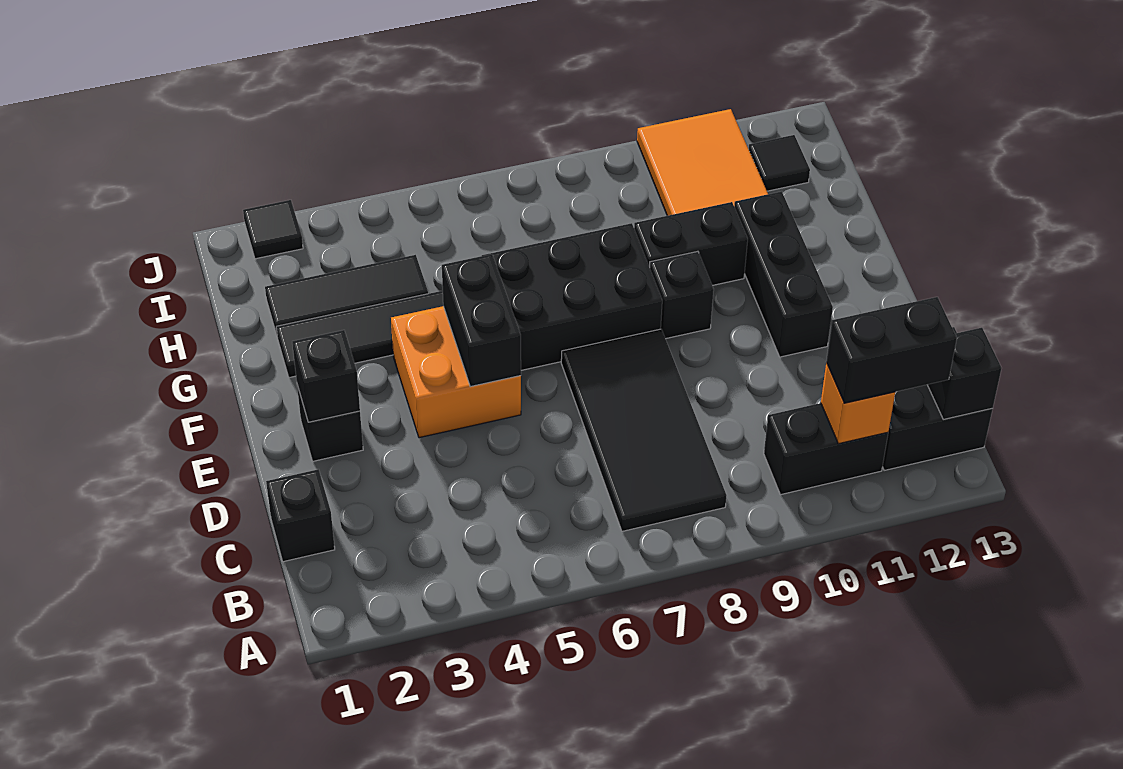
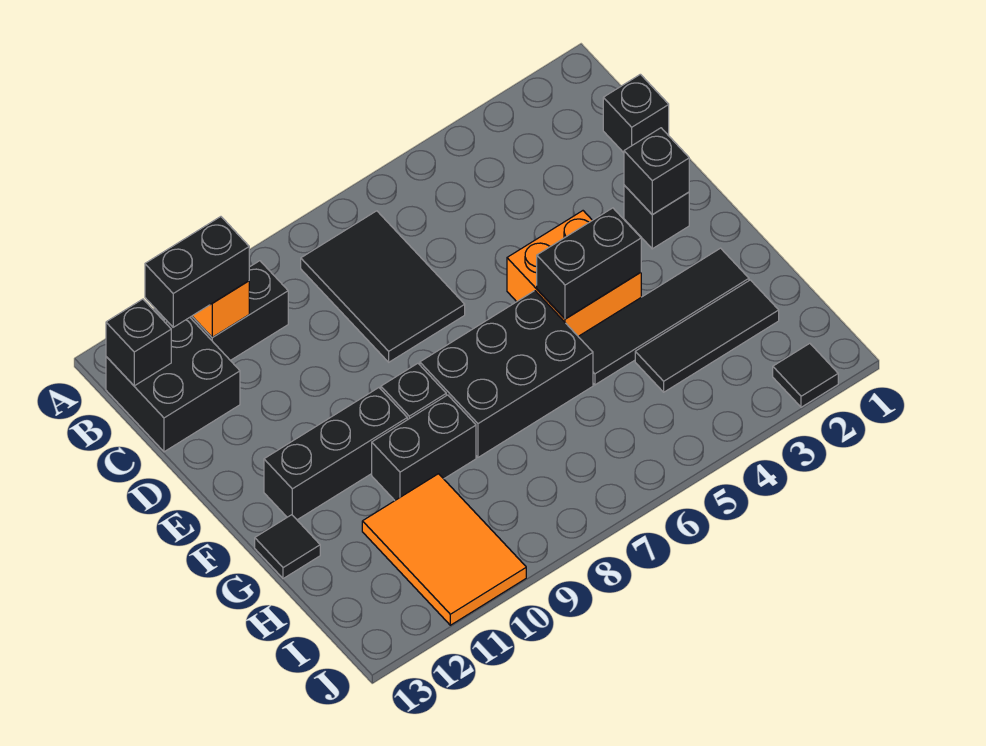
black 2x4 tile [561,329,726,531] -> black 2x3 tile [301,211,465,362]
black 1x2 brick [442,254,521,387] -> black 1x2 brick turned to [537,208,641,319]
black 1x3 brick [734,191,833,357] -> black 1x3 brick turned to [264,388,407,520]
black 1x1 tile [748,135,810,191] -> black 1x1 tile moved to [255,515,320,579]

